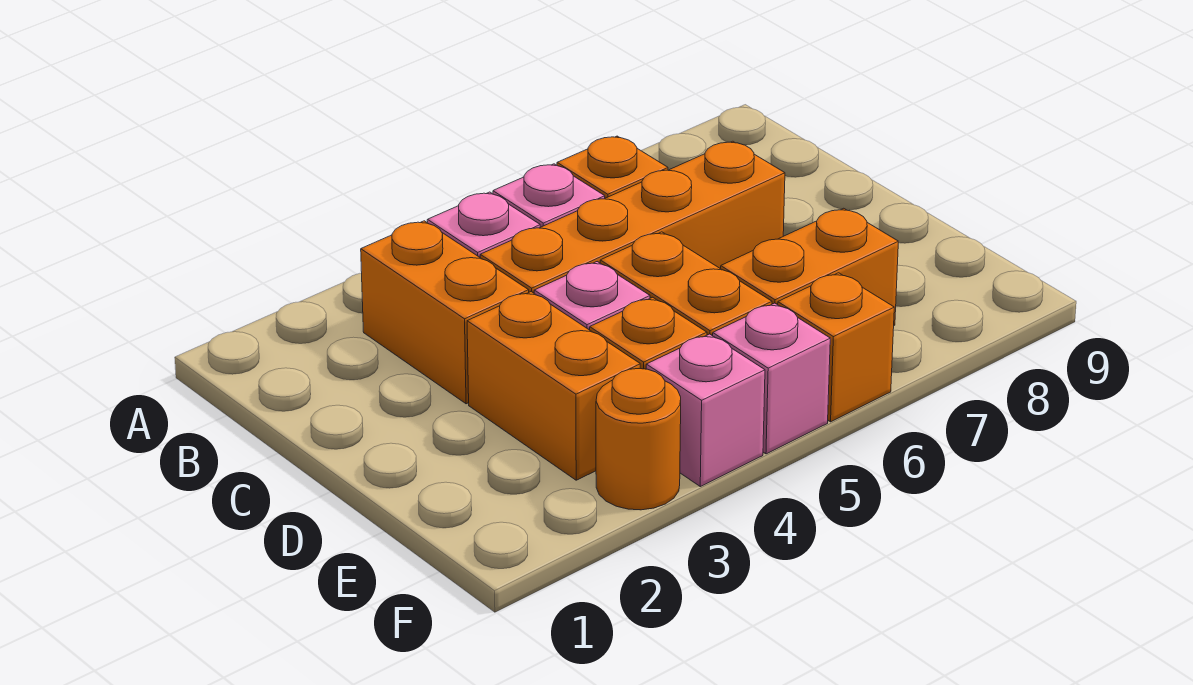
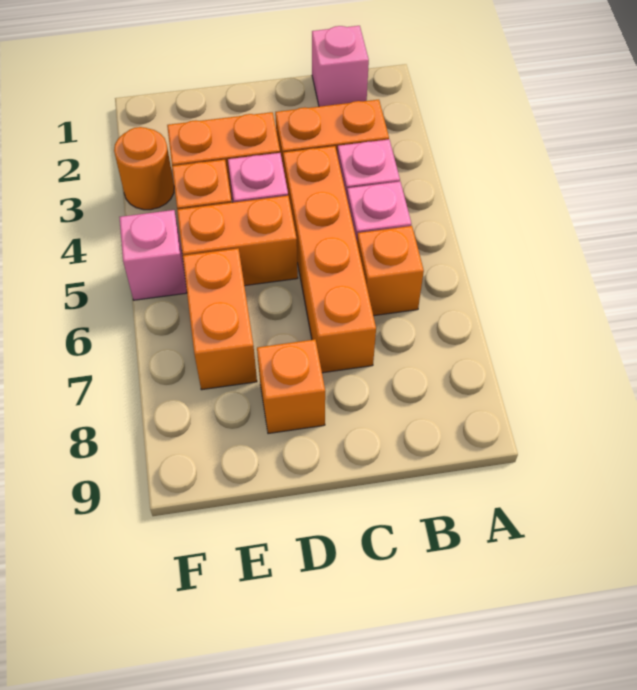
pink 1x1 brick [646,334,765,487] -> pink 1x1 brick moved to [312,26,369,107]
orange 1x1 brick [778,273,894,422] -> orange 1x1 brick moved to [257,339,325,434]

